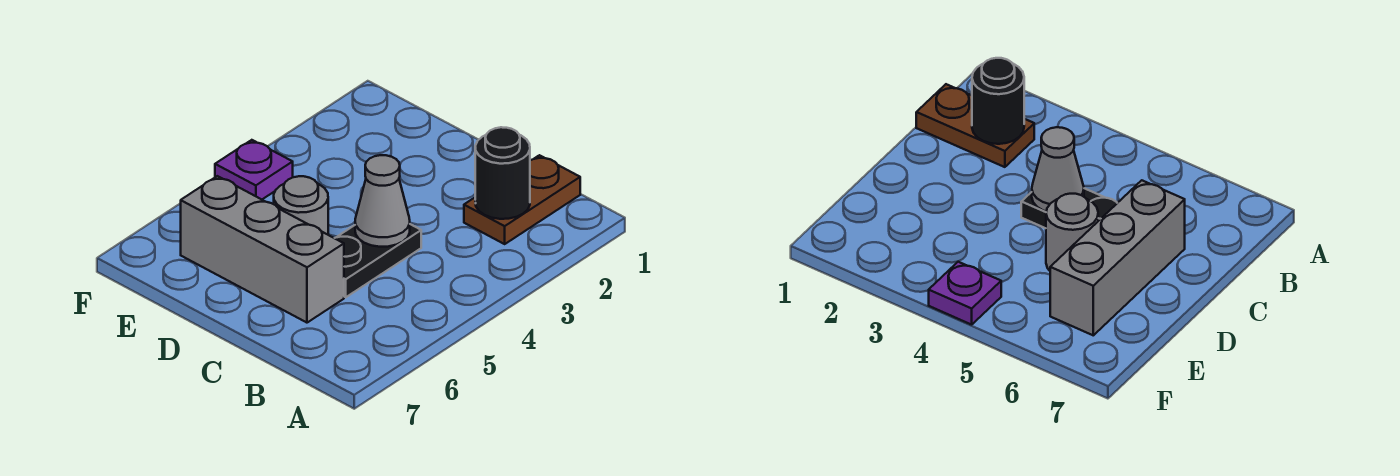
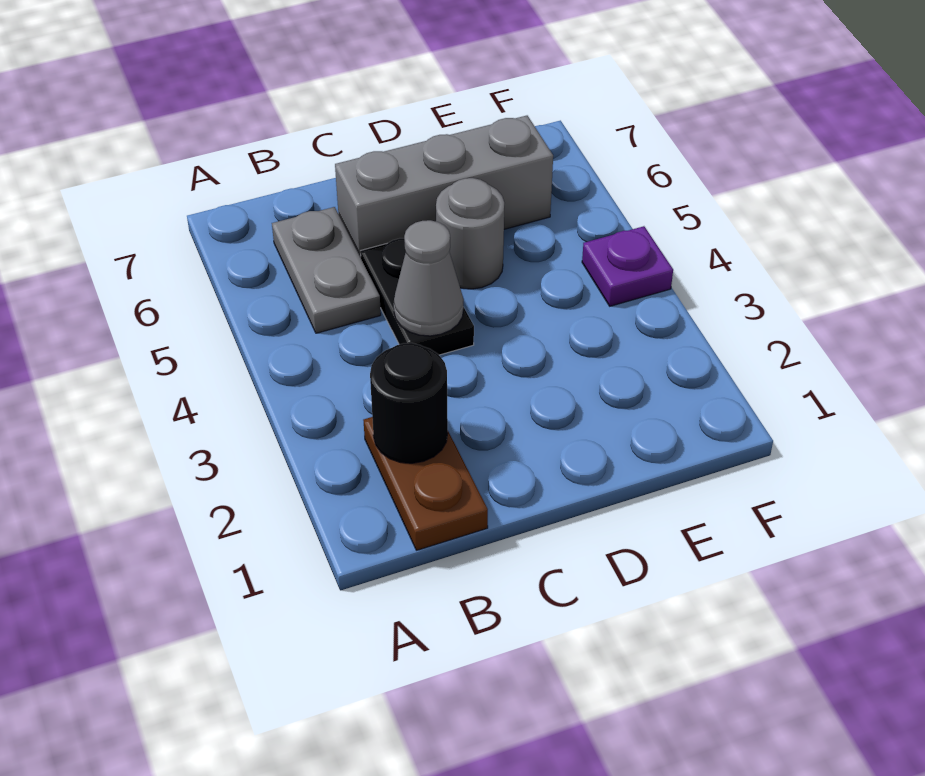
none -> grey 1x2 plate [272,207,381,333]

